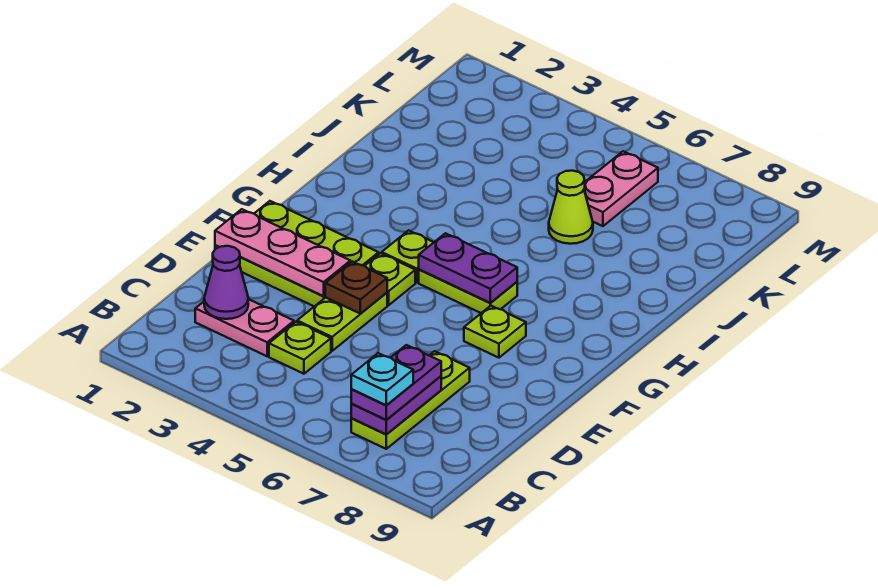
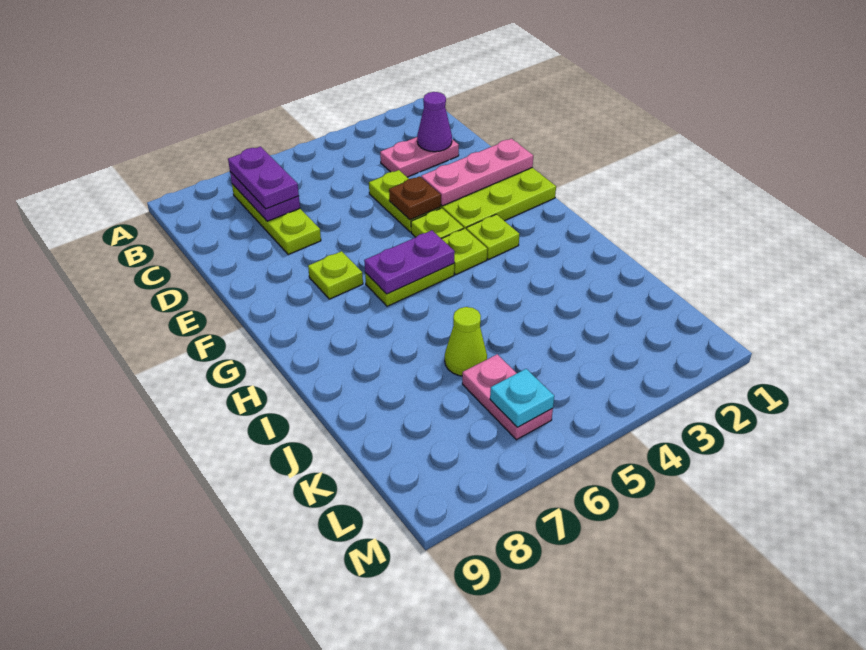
cyan 1x1 plate [351,353,413,405] -> cyan 1x1 plate moved to [490,369,554,427]
lime 1x1 plate [269,322,331,374] -> lime 1x1 plate moved to [466,214,519,259]

